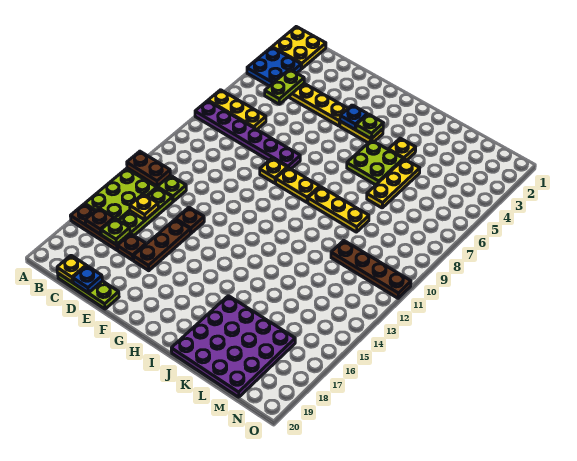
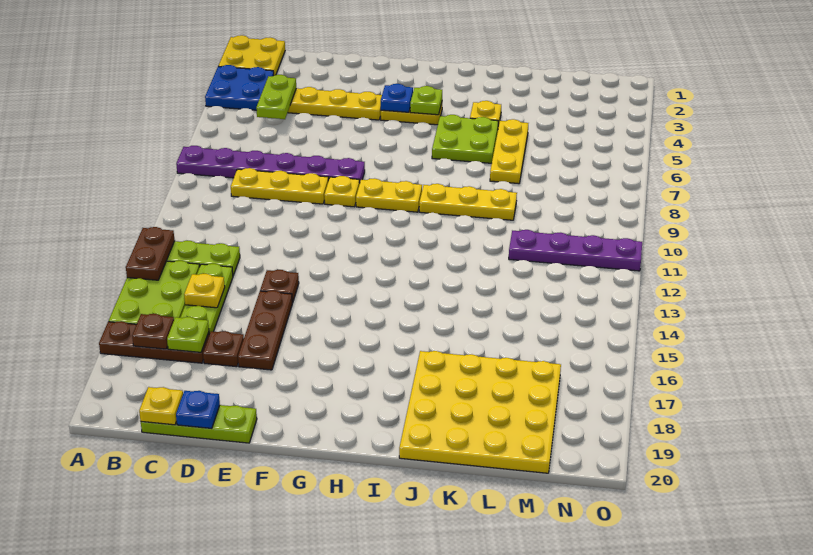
yellow 1x3 plate [208,90,266,129] -> yellow 1x3 plate moved to [231,168,328,204]
brown 1x2 plate [127,151,170,186] -> brown 1x2 plate turned to [126,227,175,280]
purple 4x4 plate [171,296,295,397] -> yellow 4x4 plate [399,351,561,473]
brown 1x4 plate [331,240,411,298] -> purple 1x4 plate [509,230,642,271]

